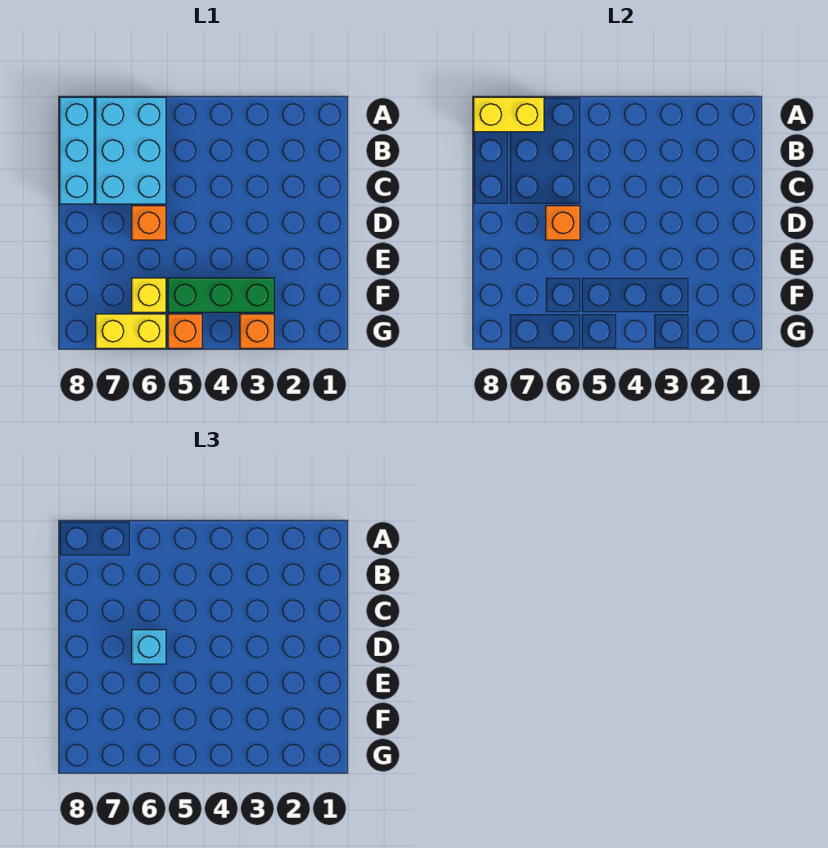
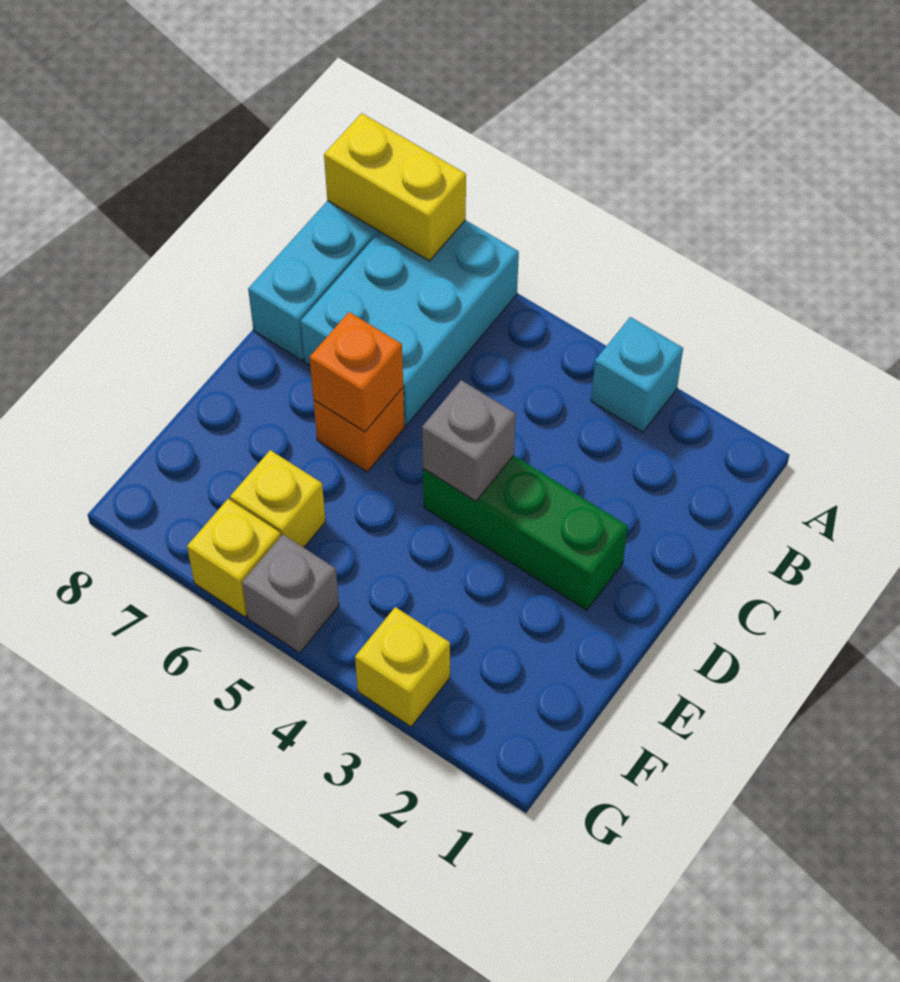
none -> grey 1x1 brick [422,380,516,501]
cyan 1x1 brick [132,630,166,664] -> cyan 1x1 brick moved to [591,317,683,432]
green 1x3 brick [168,278,274,312] -> green 1x3 brick moved to [423,456,628,610]
orange 1x1 brick [240,314,274,348] -> yellow 1x1 brick [355,607,450,727]
orange 1x1 brick [168,314,202,348] -> grey 1x1 brick [242,535,339,653]
yellow 1x2 brick [96,314,166,348] -> yellow 1x1 brick [187,499,281,617]

